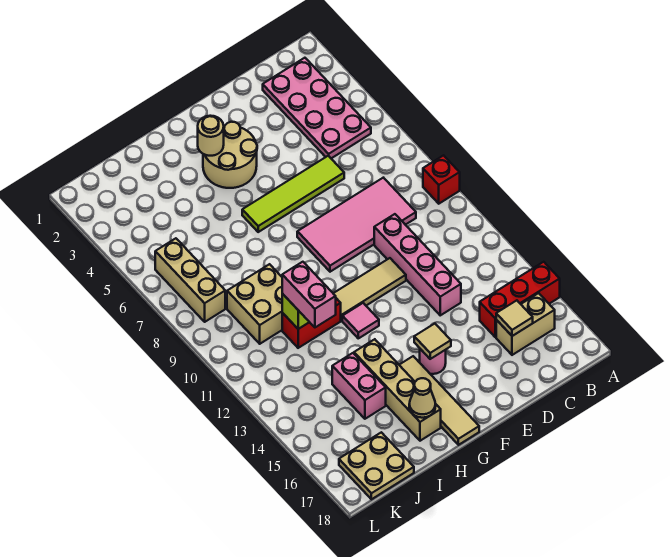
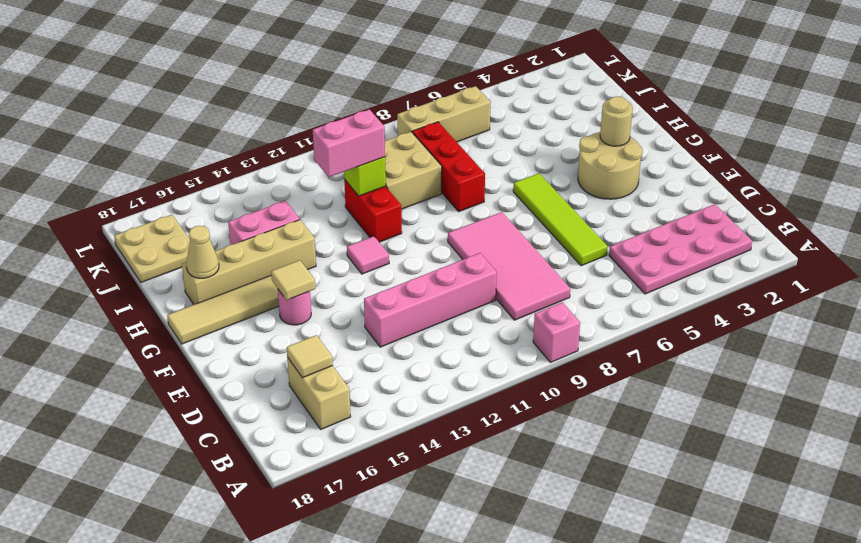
red 1x1 brick [423,155,460,204] -> pink 1x1 brick [533,302,580,362]
red 1x3 brick [480,262,560,337] -> red 1x3 brick moved to [412,122,485,212]
tan 1x3 tile [333,258,406,321] -> none

